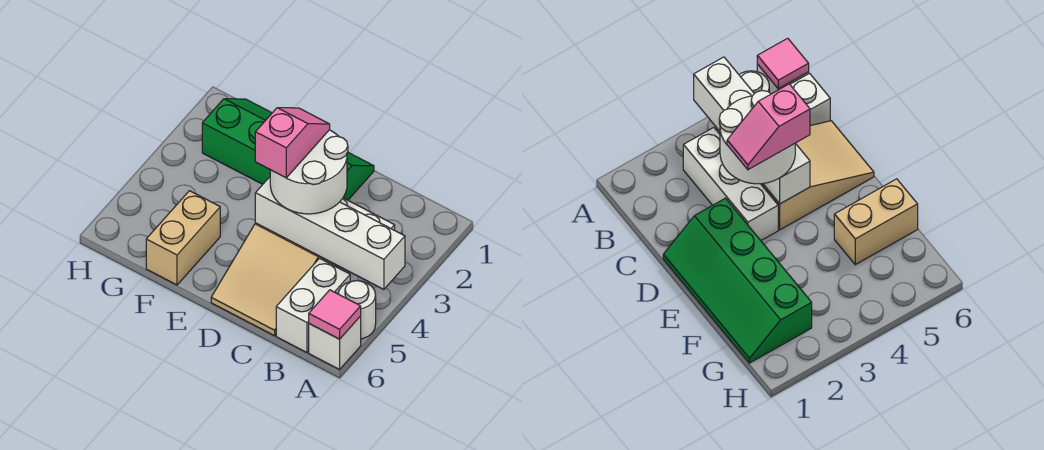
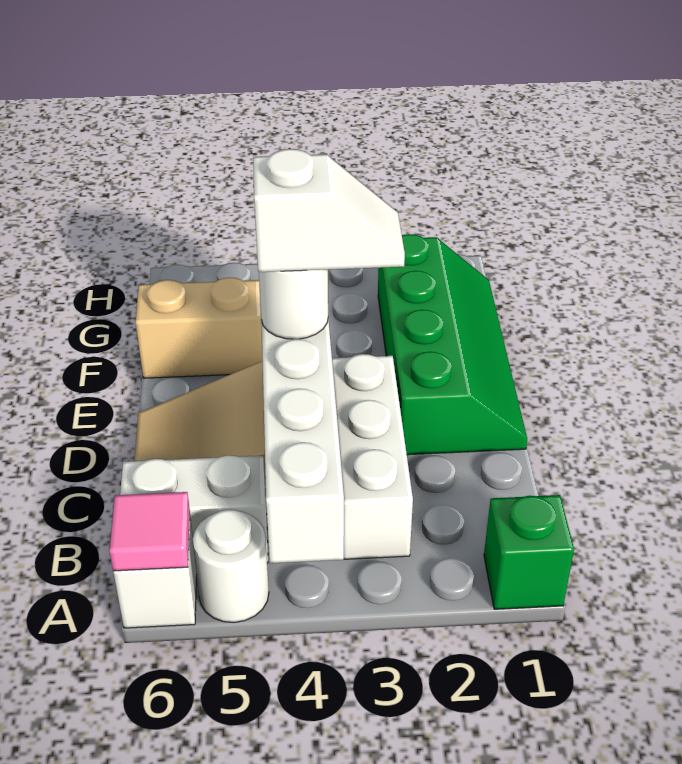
none -> green 1x1 brick [484,495,574,609]
white 2x2 round brick [270,130,348,214] -> white 1x1 round brick [259,270,328,339]
pink 1x2 slope [255,108,330,178] -> white 1x2 slope [253,149,405,272]

